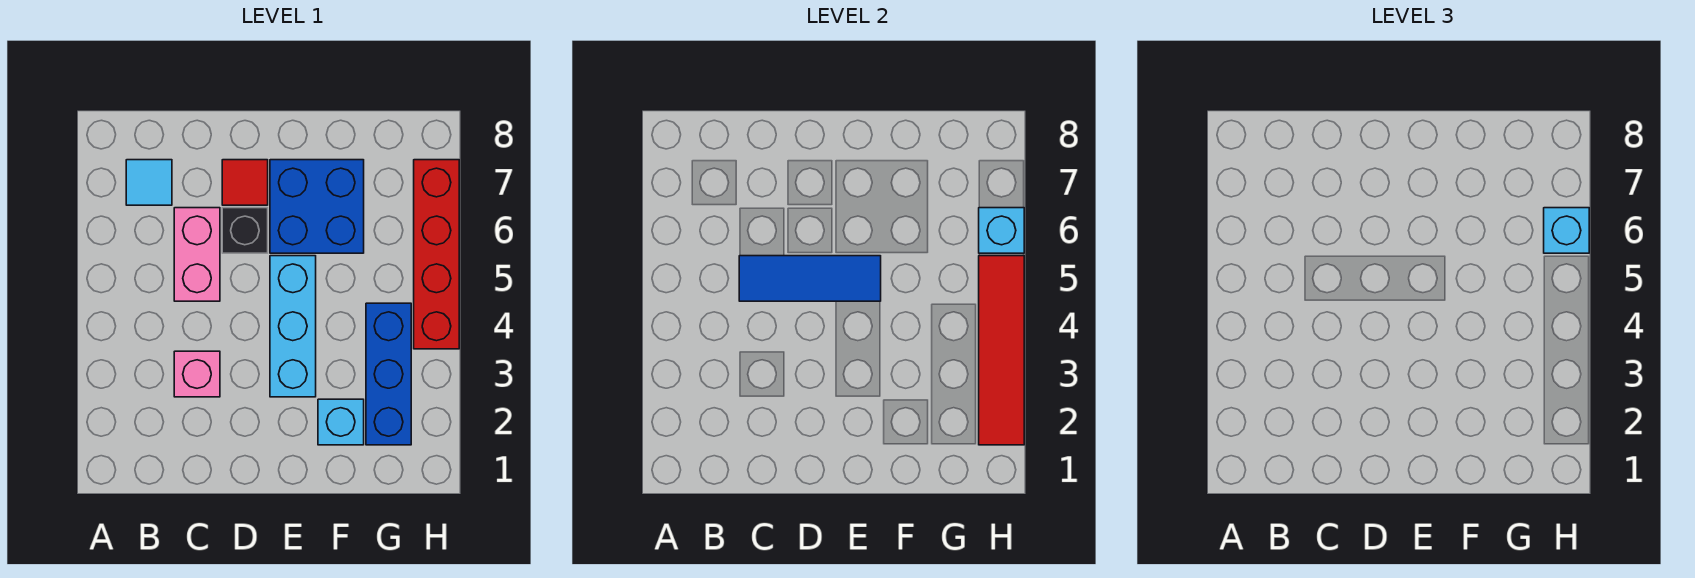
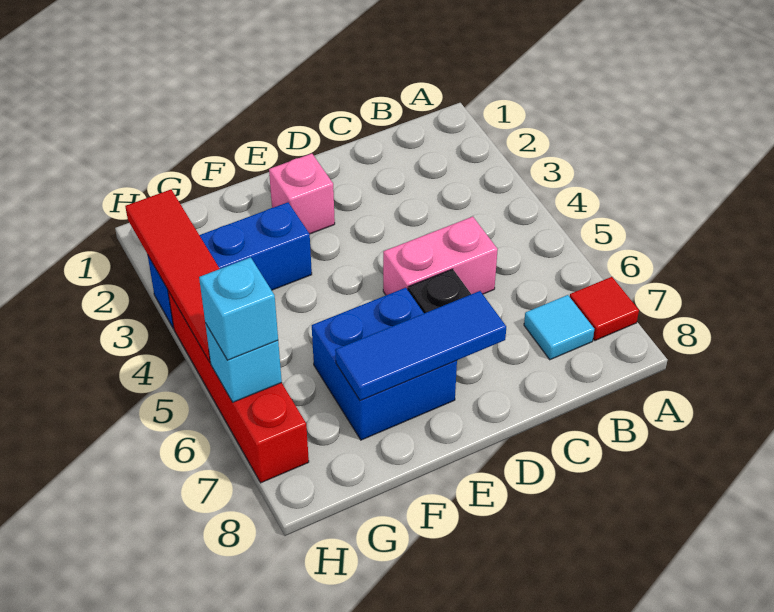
pink 1x1 brick [174,351,220,397] -> pink 1x1 brick moved to [269,154,335,234]
pink 1x2 brick [174,208,220,301] -> pink 1x2 brick turned to [383,217,498,295]
blue 1x3 tile [739,256,881,301] -> blue 1x3 tile moved to [335,291,506,401]
red 1x1 tile [222,160,268,205] -> red 1x1 tile moved to [570,277,639,340]
cyan 1x3 brick [270,256,316,397] -> none
cyan 1x1 brick [318,399,364,445] -> none
blue 1x3 brick [366,303,411,445] -> blue 1x3 brick turned to [148,202,312,328]

